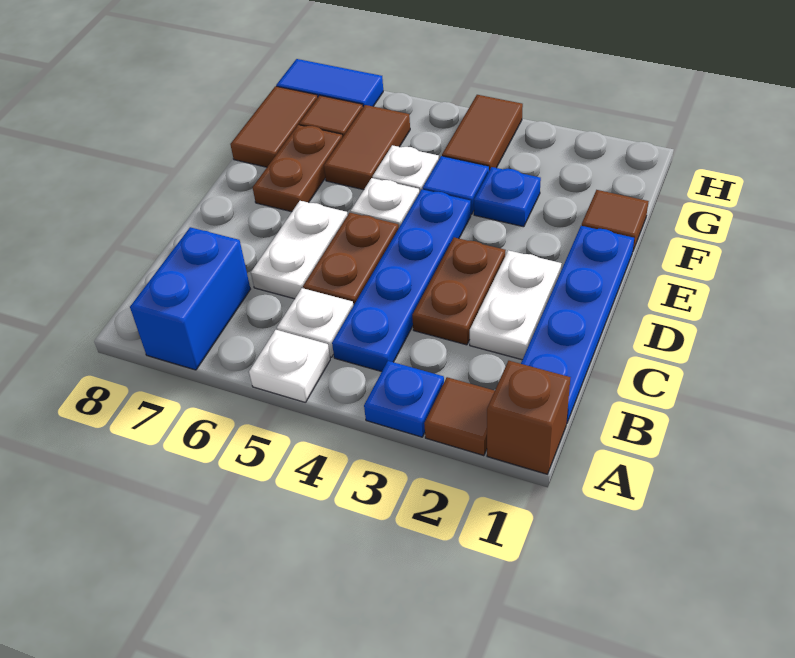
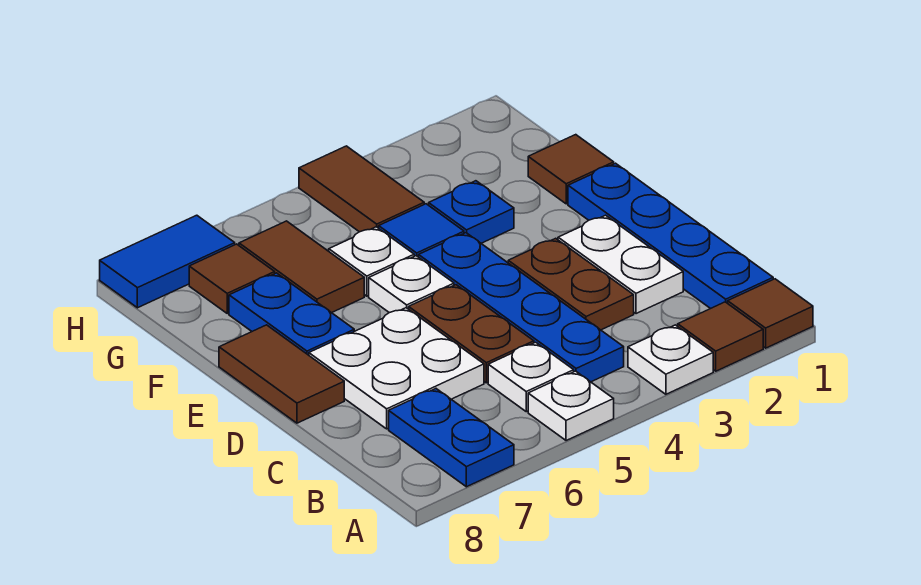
brown 1x1 brick [487,361,570,474] -> brown 1x1 tile [728,279,813,348]
blue 1x1 plate [364,361,444,437] -> white 1x1 plate [628,325,713,394]
blue 1x2 brick [130,227,250,370] -> blue 1x2 plate [389,389,514,487]
white 1x2 plate [251,201,348,299] -> white 2x2 plate [309,308,484,429]
brown 1x2 plate [253,125,342,212] -> blue 1x2 plate [229,273,354,355]
brown 1x2 tile [230,86,318,167] -> brown 1x2 tile moved to [219,325,344,423]

